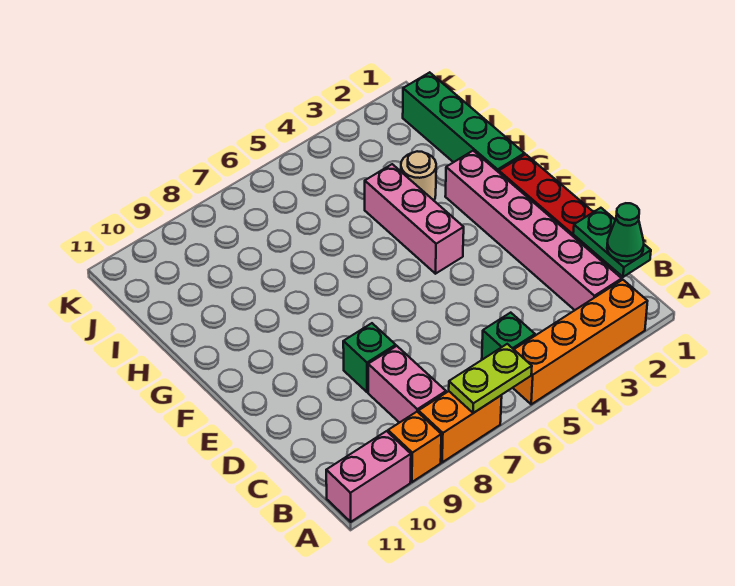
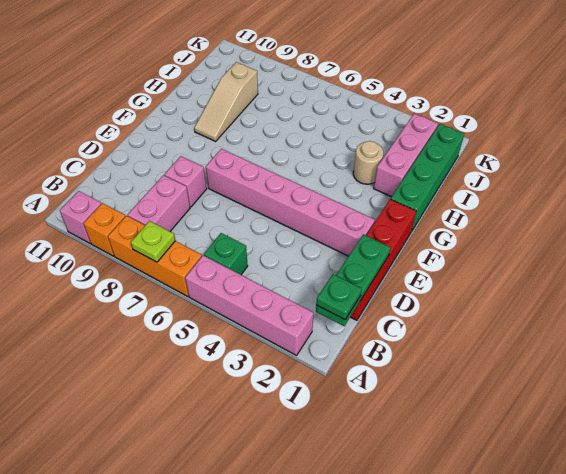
orange 1x4 brick [513,280,648,404] -> pink 1x4 brick [185,255,313,356]
lime 1x2 plate [449,344,532,413] -> lime 1x1 plate [131,221,175,262]
orange 1x2 brick [419,391,502,462] -> orange 1x3 brick [108,216,202,297]
pink 1x2 brick [326,431,411,522] -> pink 1x1 brick [60,191,101,243]
green 1x2 plate [573,208,651,277] -> green 1x3 plate [316,235,391,326]
green 1x1 cone [607,203,644,261] -> green 1x1 plate [316,274,362,320]
pink 1x6 brick [445,151,622,310] -> pink 1x6 brick turned to [206,149,375,256]
green 1x1 brick [343,323,396,392] -> pink 1x1 brick [164,156,207,207]
pink 1x3 brick [365,164,464,274] -> pink 1x3 brick moved to [374,114,438,197]
none -> tan 1x3 slope [194,62,258,141]

